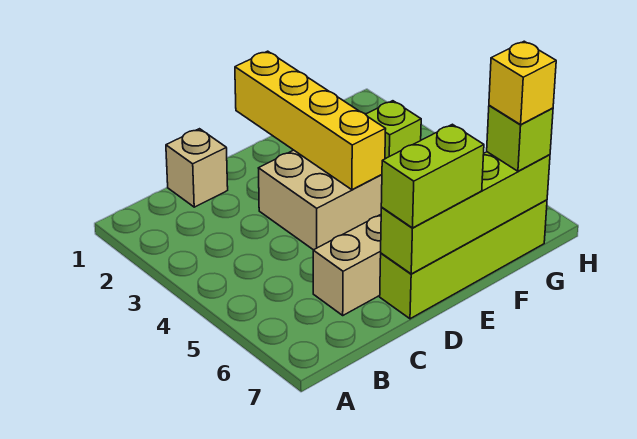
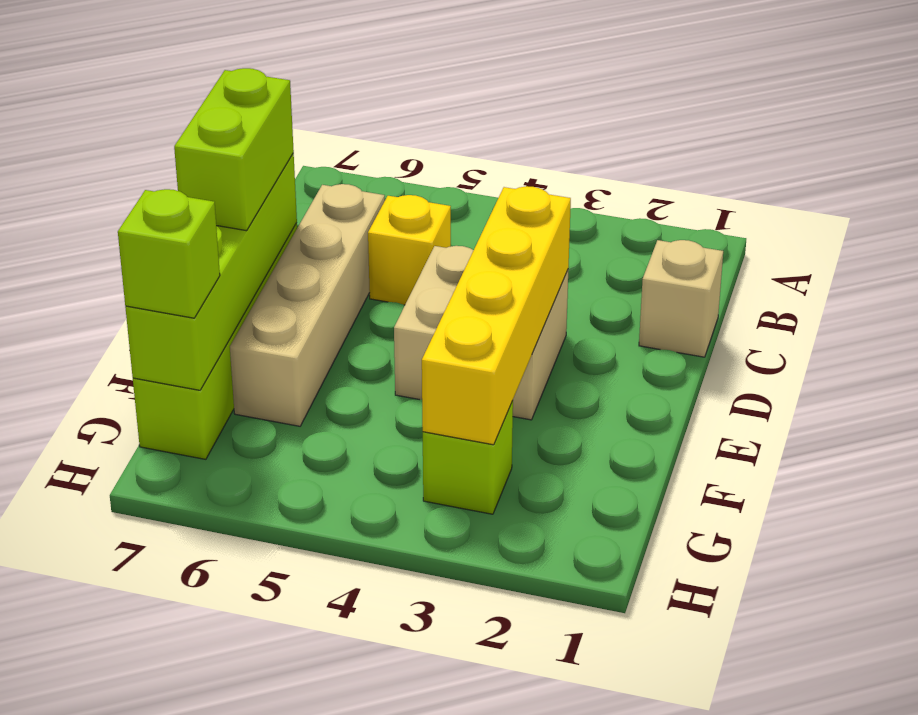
yellow 1x4 brick [235,51,386,190] -> yellow 1x4 brick turned to [422,186,571,445]
yellow 1x1 brick [489,41,556,125] -> yellow 1x1 brick moved to [368,195,451,305]

